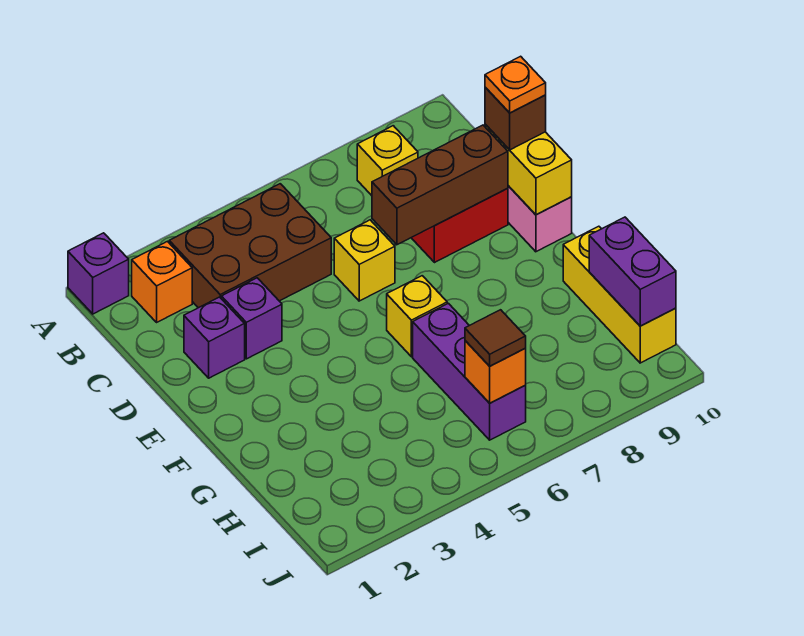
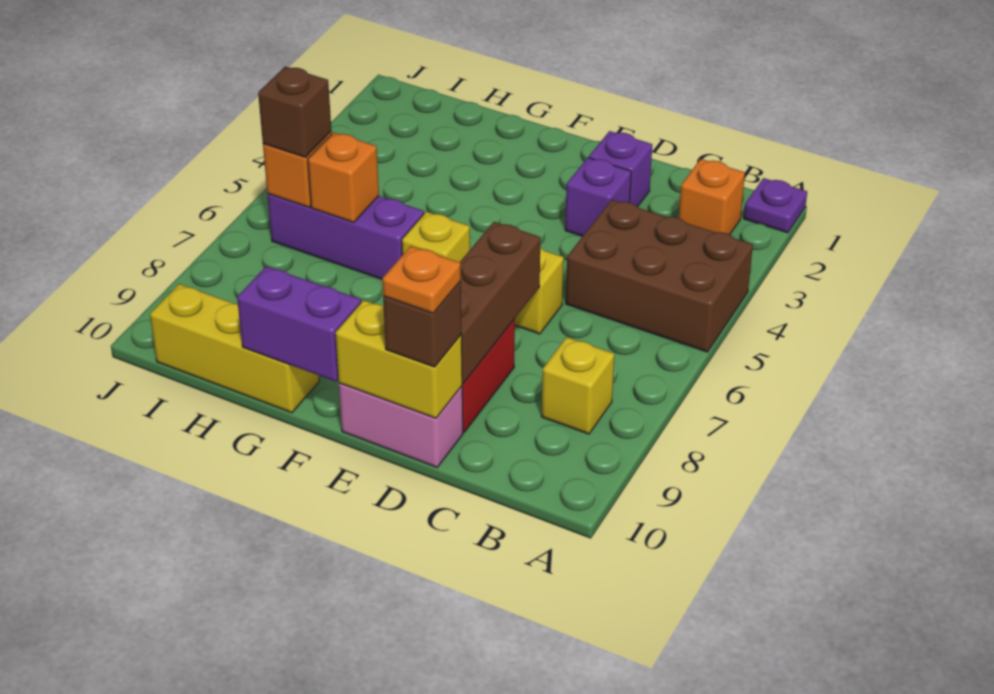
purple 1x1 brick [68,233,129,314] -> purple 1x1 plate [744,178,807,233]
brown 2x3 brick [169,184,331,308] -> brown 2x3 brick turned to [566,200,753,352]
none -> orange 1x1 brick [308,132,379,222]
purple 1x2 brick [589,217,676,326] -> purple 1x2 brick moved to [237,266,361,382]
brown 1x1 tile [465,310,526,366] -> brown 1x1 brick [258,67,331,157]

